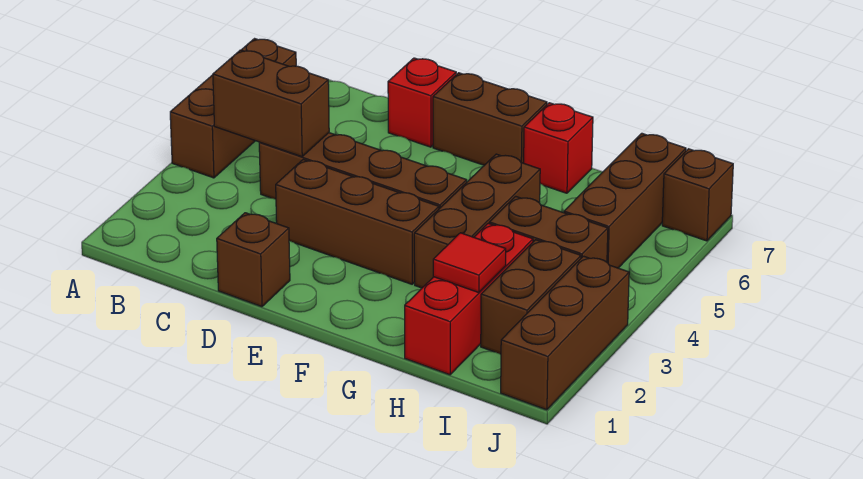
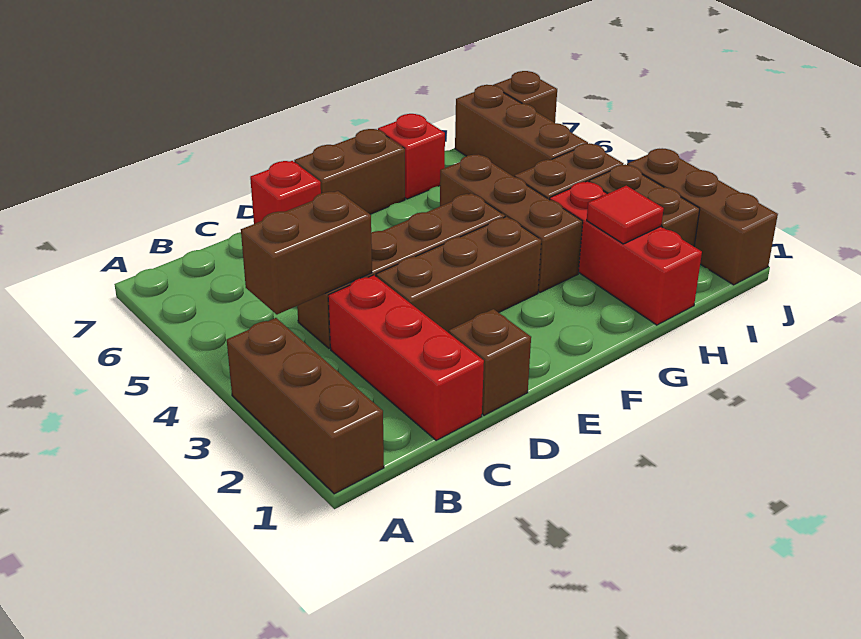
brown 1x3 brick [170,39,296,178] -> brown 1x3 brick moved to [227,318,384,494]
none -> red 1x3 brick [328,275,484,440]

